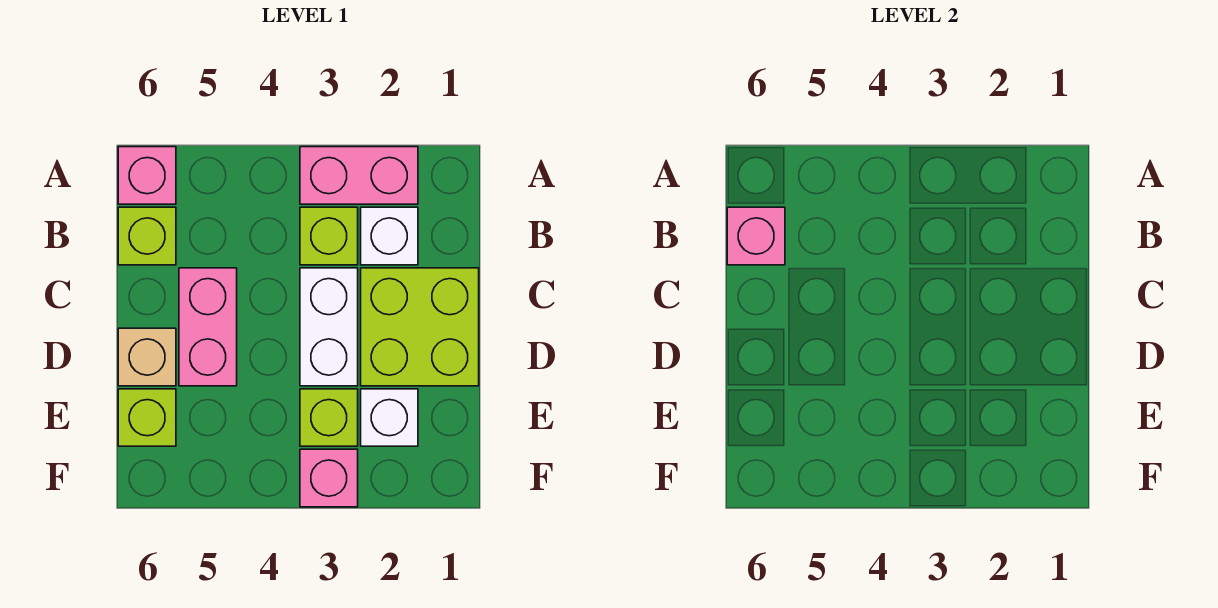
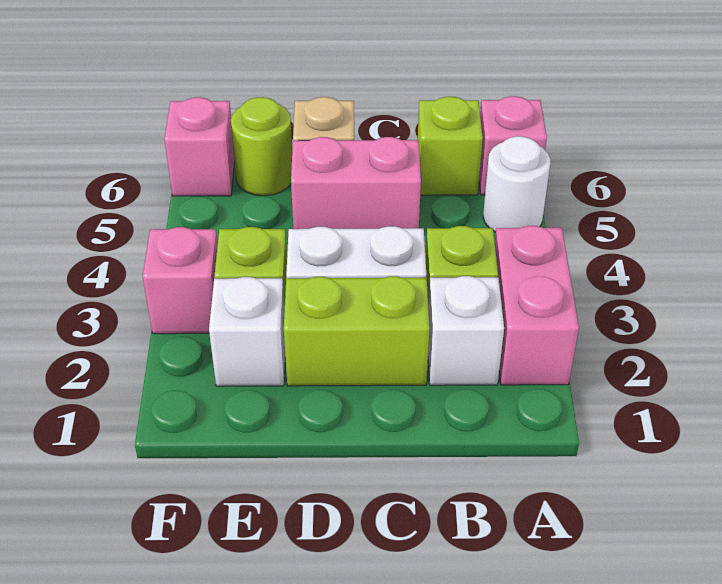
none -> white 1x1 round brick [483,136,551,232]
pink 1x1 brick [727,207,785,265] -> pink 1x1 brick moved to [164,97,235,196]
lime 2x2 brick [361,268,479,386] -> lime 1x2 brick [284,276,430,386]
lime 1x1 brick [118,389,176,446] -> lime 1x1 round brick [231,97,292,196]

